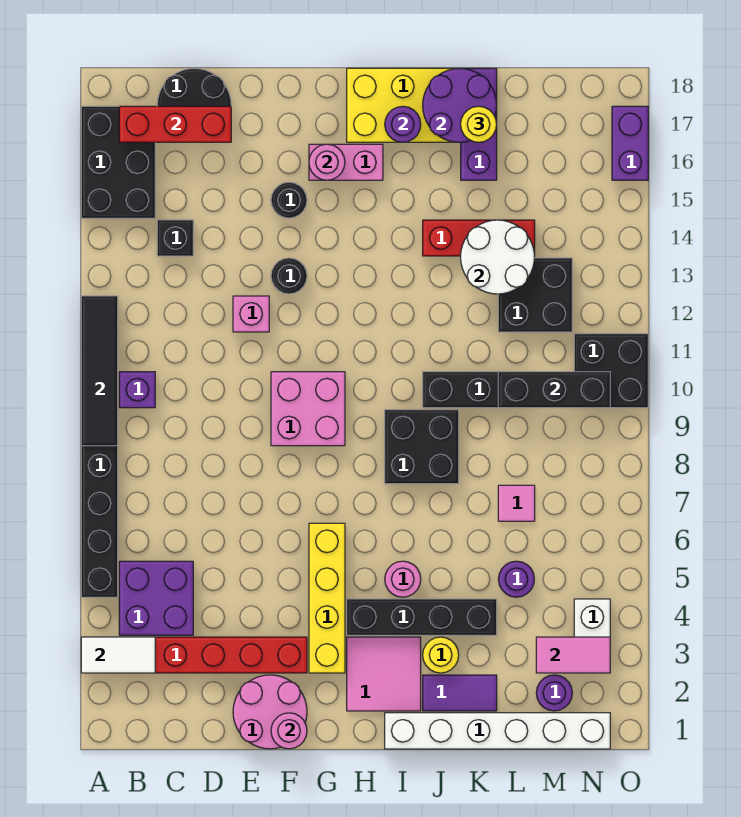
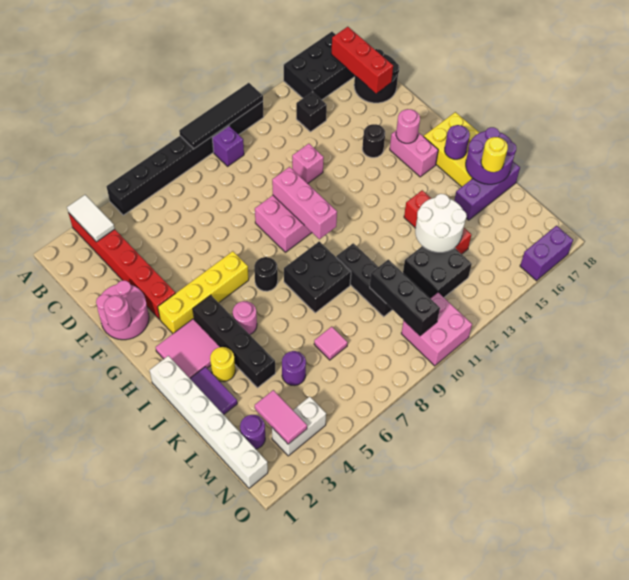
purple 2x2 brick [119,561,193,635] -> none
none -> pink 1x3 brick [272,167,337,239]
black 1x1 round brick [271,258,307,294] -> black 1x1 round brick moved to [254,257,278,291]
black 2x2 brick [574,334,648,408] -> pink 2x2 brick [401,293,472,366]

